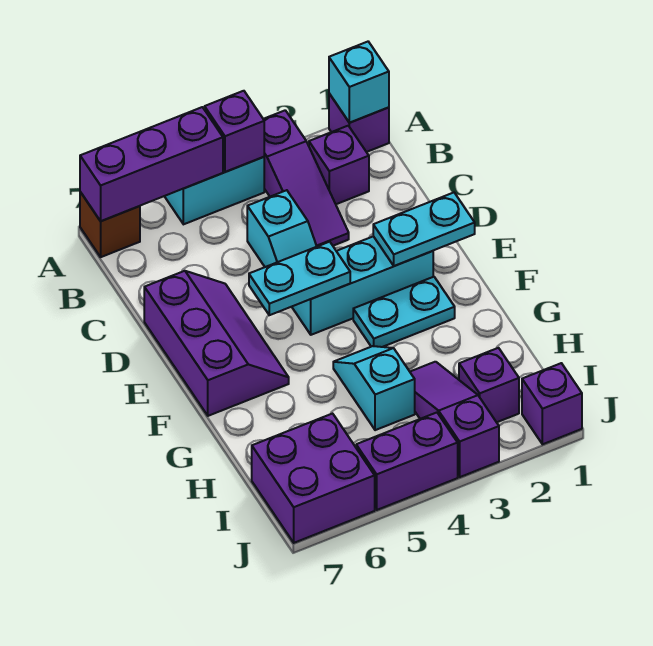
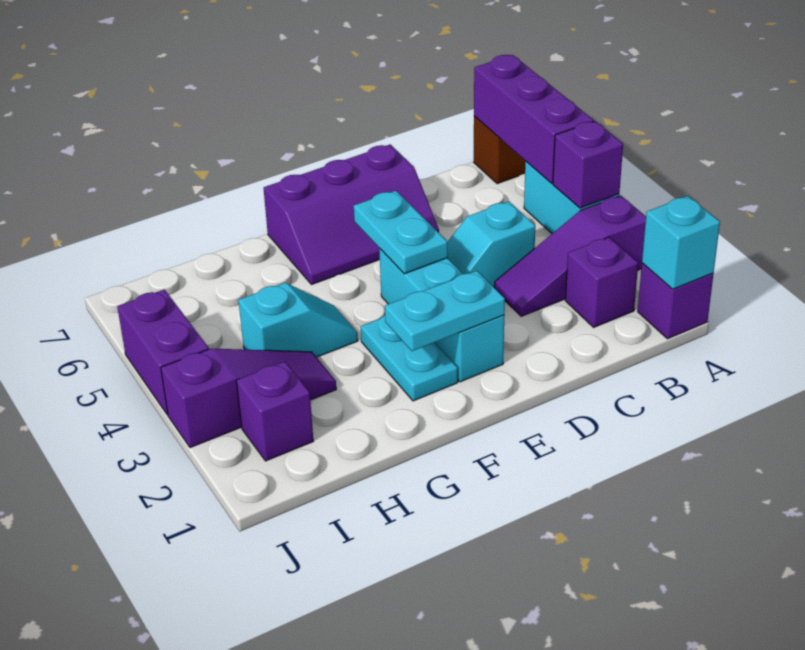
cyan 1x2 plate [373,193,475,266] -> cyan 1x2 plate turned to [385,271,505,351]
purple 2x2 brick [252,414,375,543] -> none
purple 1x1 brick [522,363,582,444] -> none

